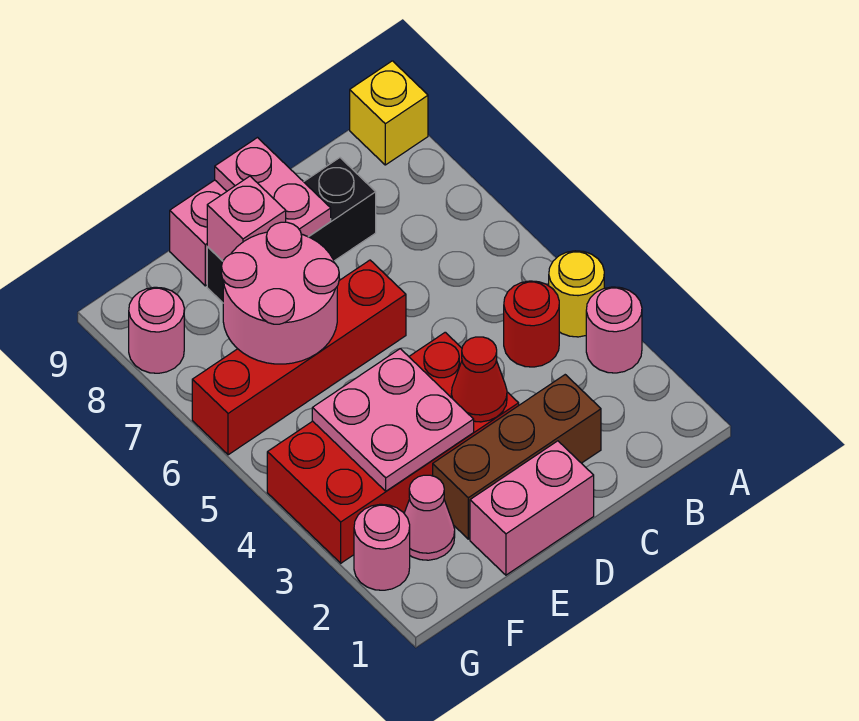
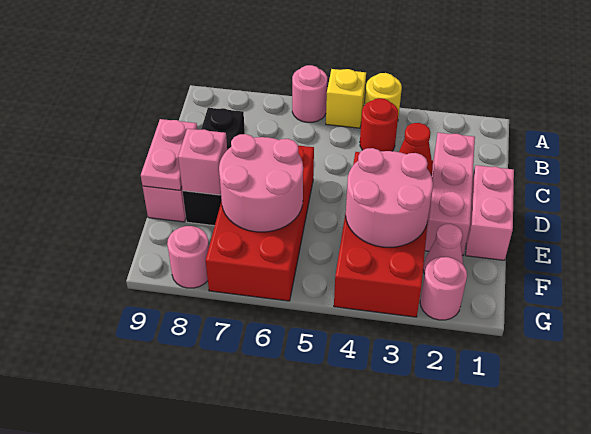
pink 1x1 round brick [586,287,642,373] -> pink 1x1 round brick moved to [292,65,327,122]
yellow 1x1 brick [350,61,428,165] -> yellow 1x1 brick moved to [326,69,366,128]
brown 1x3 brick [433,375,601,539] -> pink 1x3 brick [425,133,475,255]
red 1x4 brick [192,260,406,455] -> red 2x4 brick [206,146,314,301]
pink 1x2 plate [215,138,331,237] -> pink 1x2 plate turned to [141,119,197,190]
pink 2x2 plate [312,349,474,491] -> pink 2x2 round brick [346,148,433,247]

